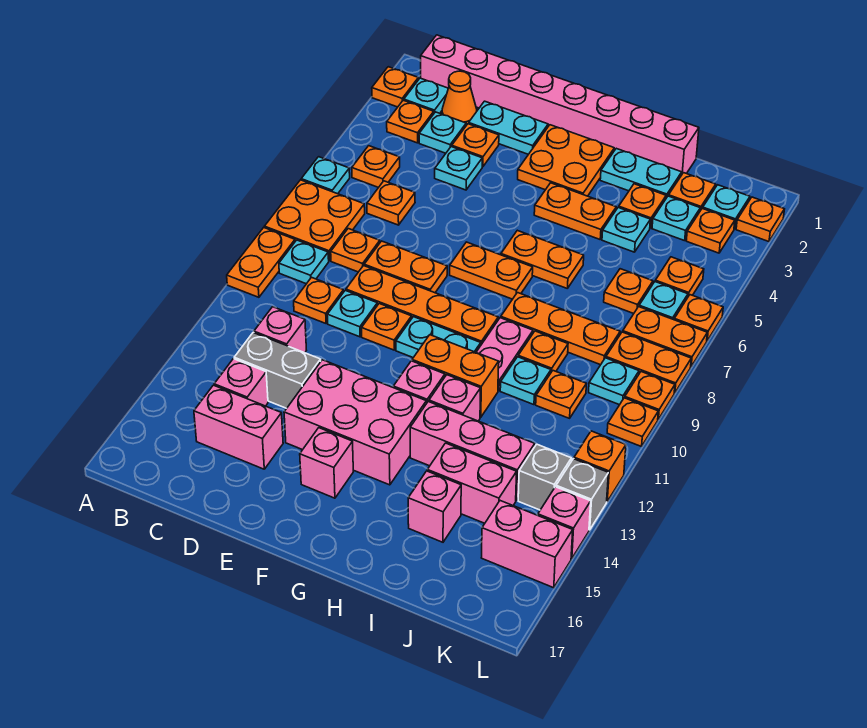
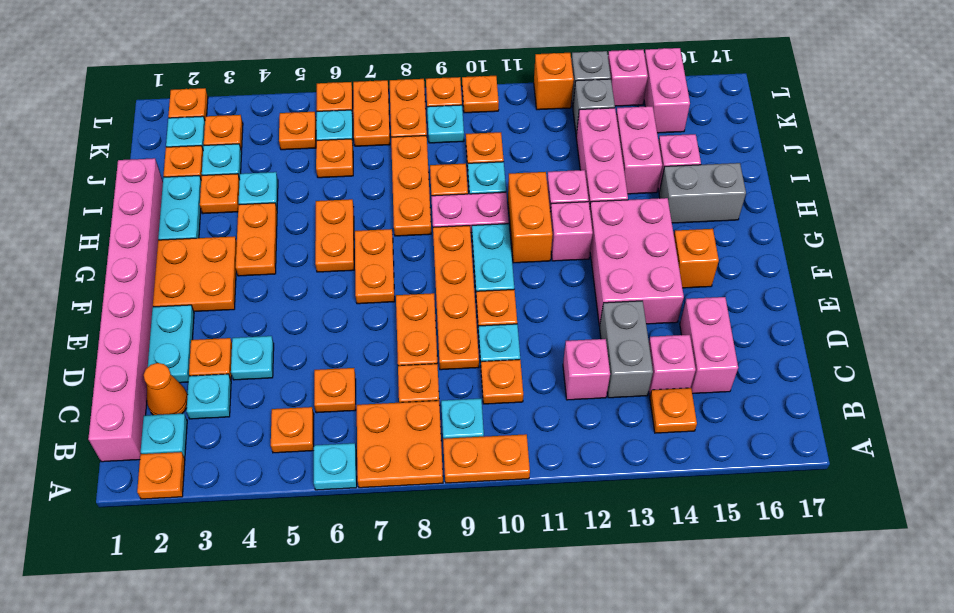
orange 1x1 plate [387,100,434,143] -> orange 1x1 plate moved to [650,388,697,433]
pink 1x1 brick [300,428,353,498] -> orange 1x1 brick [674,229,719,288]
none -> grey 1x2 brick [659,163,746,223]

